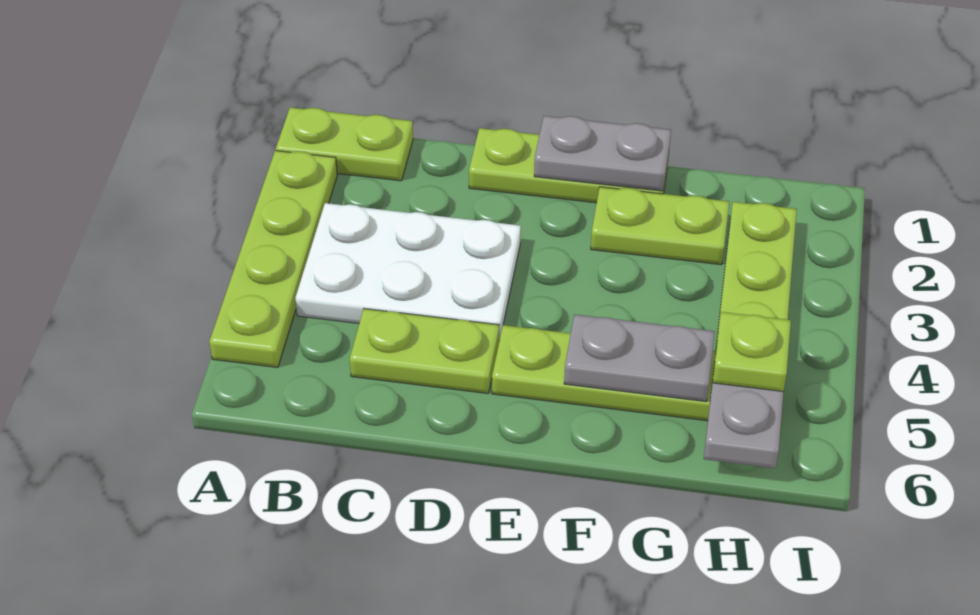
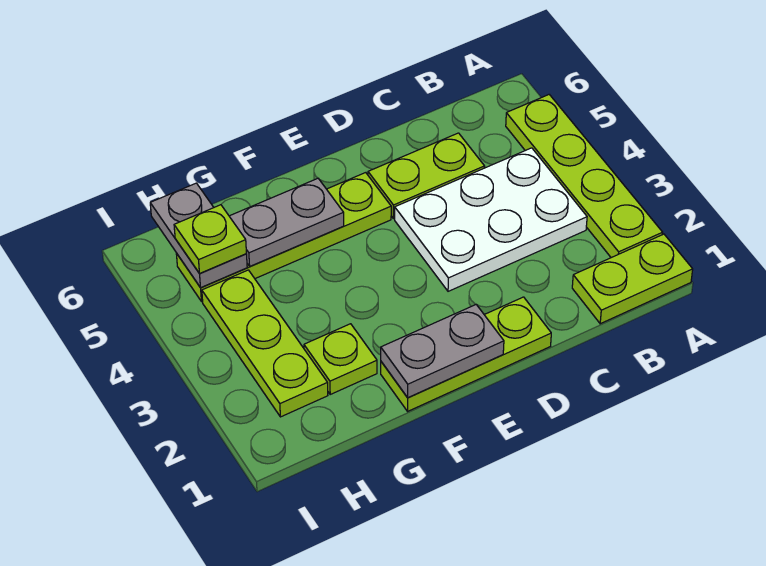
lime 1x2 plate [591,187,729,265] -> lime 1x1 plate [304,324,377,394]

